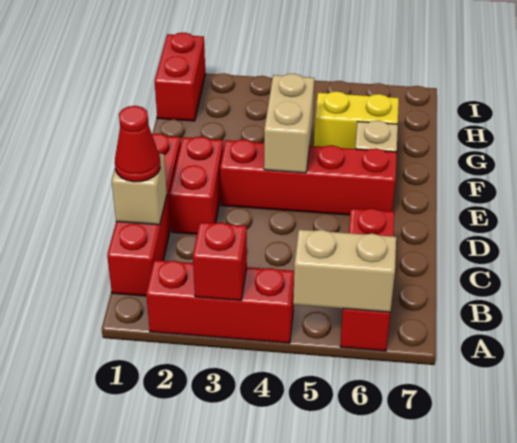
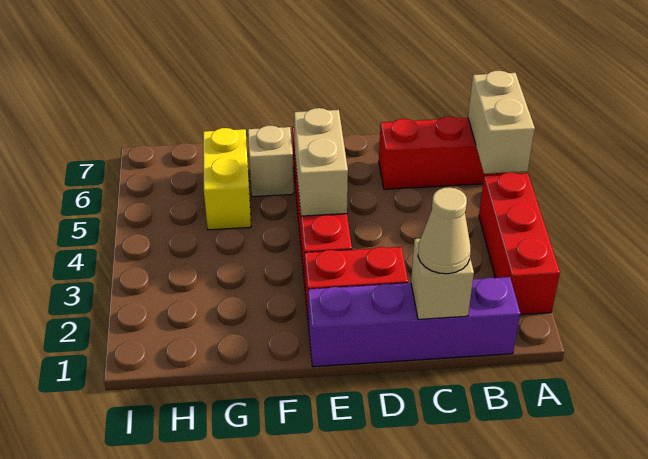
red 1x1 brick [193,222,247,300] -> none
red 1x4 brick [107,134,181,296] -> purple 1x4 brick [308,277,520,367]
red 1x1 cone [115,106,160,182] -> tan 1x1 cone [418,187,471,274]
tan 1x2 brick [264,74,314,173] -> tan 1x2 brick turned to [294,108,348,216]
red 1x2 brick [155,33,205,121] -> none

